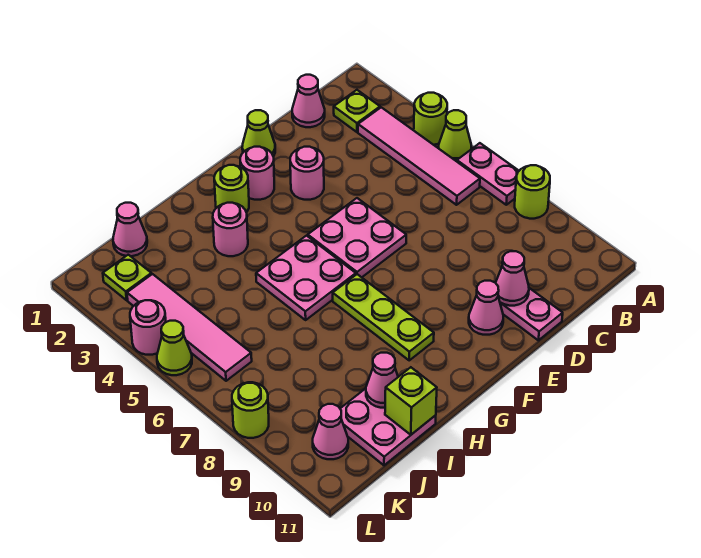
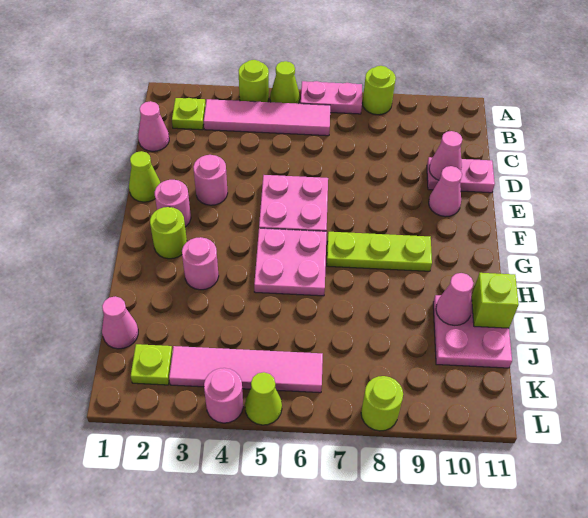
pink 1x1 cone [313,404,348,459] -> none

